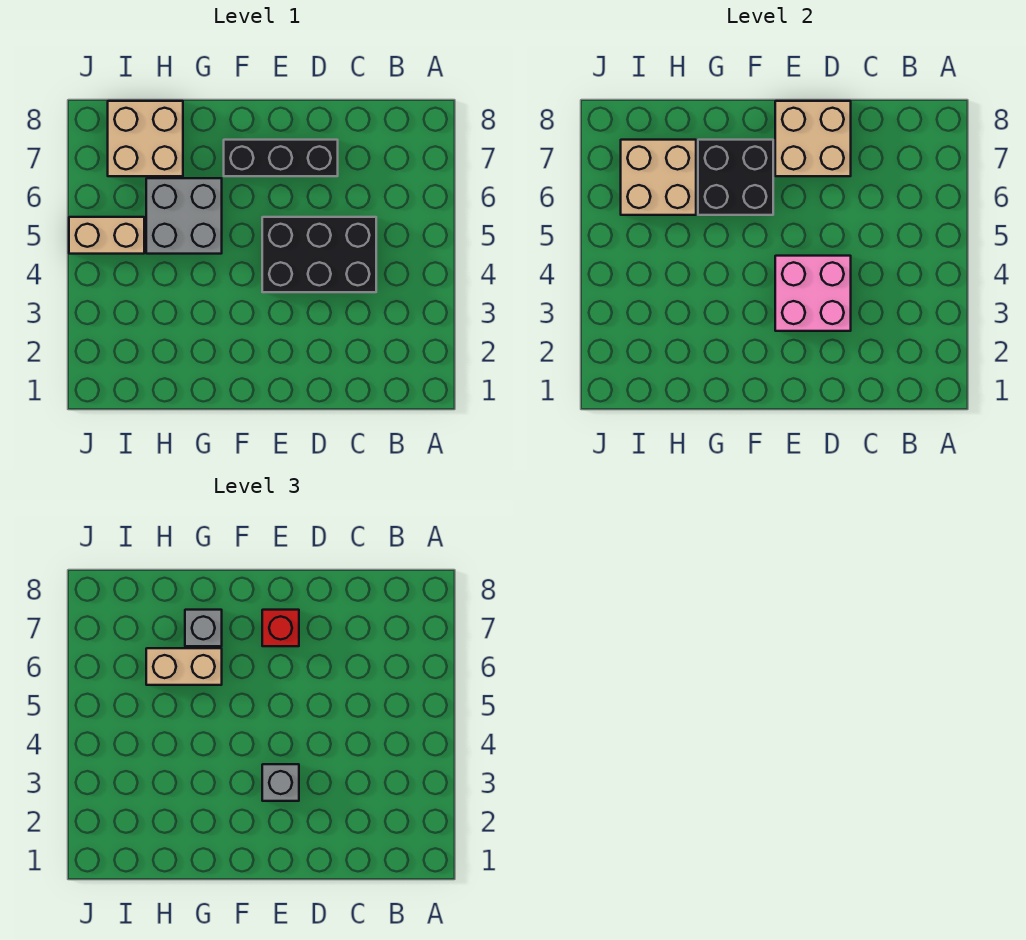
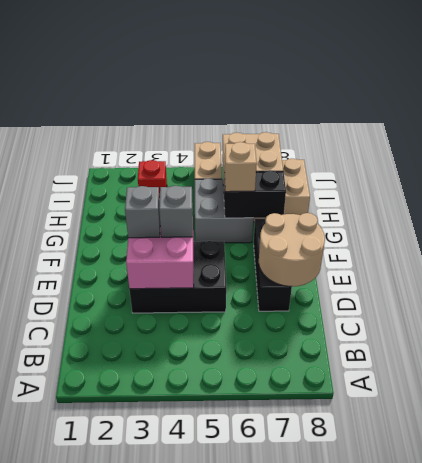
black 2x3 brick [262,217,376,292] -> black 2x3 brick turned to [129,241,226,313]
tan 2x2 brick [775,101,851,176] -> tan 2x2 round brick [259,213,325,287]
red 1x1 brick [262,610,299,646] -> red 1x1 brick moved to [138,160,167,198]
black 2x2 brick [698,140,773,215] -> black 1x2 brick [224,170,286,218]
tan 1x2 brick [146,648,222,685] -> tan 1x1 brick [224,142,257,192]
grey 1x1 brick [185,610,222,646] -> grey 1x1 brick moved to [159,186,193,237]

